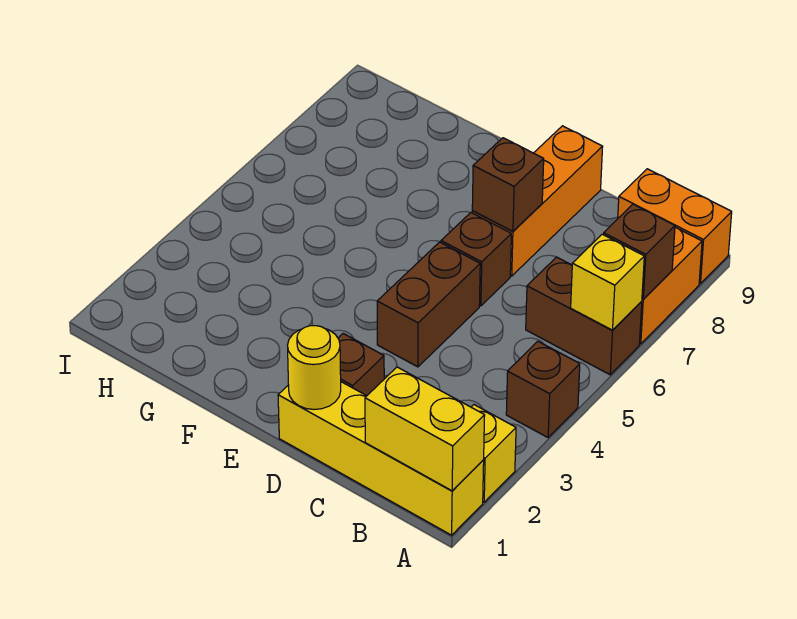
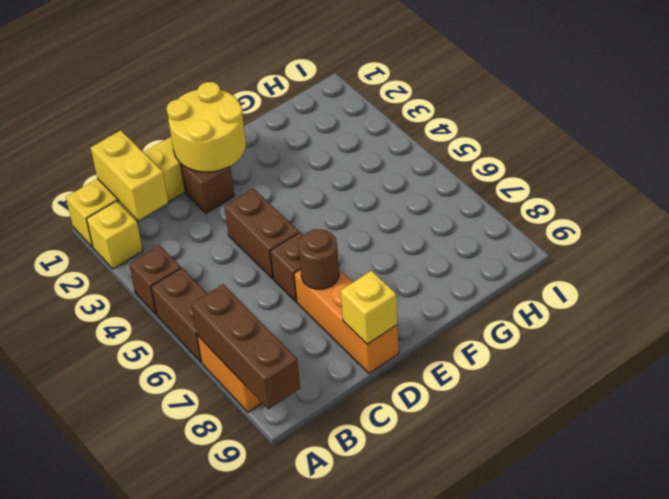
yellow 1x2 brick [365,367,485,491] -> yellow 1x2 brick turned to [91,130,168,220]
brown 1x2 brick [526,257,642,375] -> brown 1x2 brick turned to [151,268,207,362]
yellow 1x1 brick [571,234,644,330] -> yellow 1x1 brick moved to [341,271,398,344]
brown 1x1 brick [604,204,675,299] -> brown 1x3 brick [191,284,300,409]
orange 1x2 brick [618,169,732,284] -> none
yellow 1x1 round brick [287,326,341,409] -> yellow 2x2 round brick [167,82,246,172]
brown 1x1 brick [472,138,544,231] -> brown 1x1 round brick [298,229,339,289]

